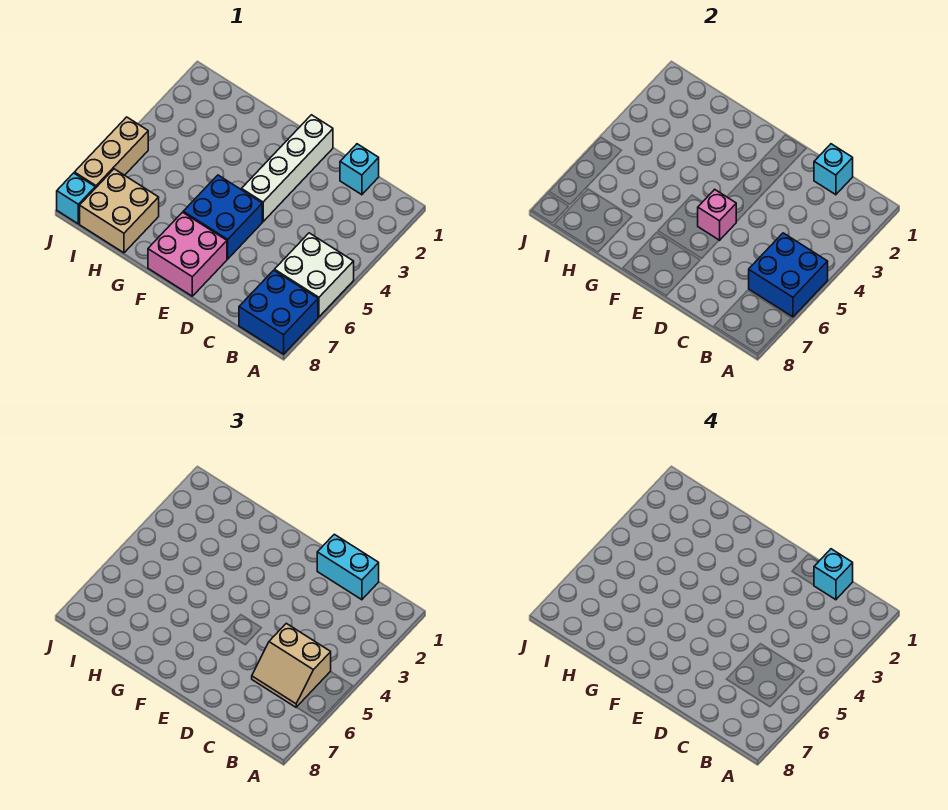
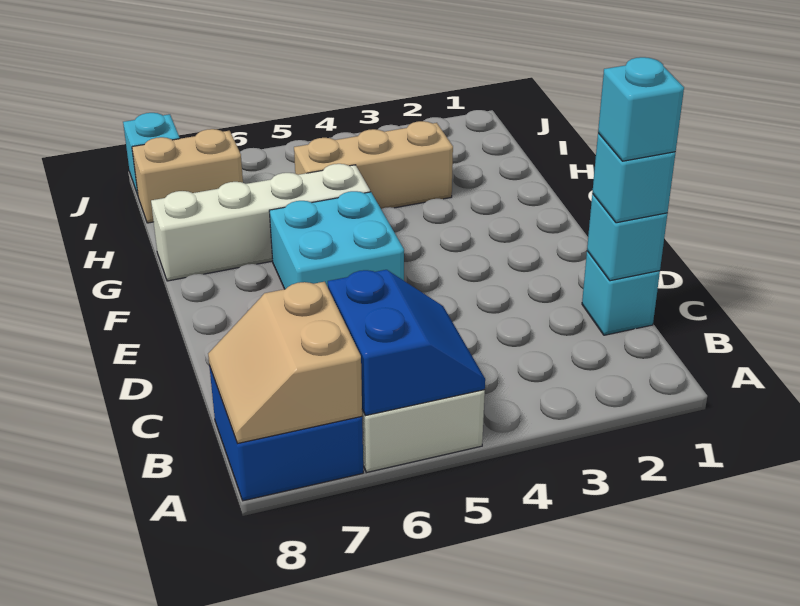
blue 2x2 brick [749,233,828,317] -> blue 2x2 slope [328,270,485,416]
tan 2x2 slope [252,623,331,707] -> tan 2x2 slope moved to [208,282,362,444]
cyan 1x2 brick [317,534,379,600] -> cyan 1x1 brick [592,133,676,223]
white 1x4 brick [241,115,333,222] -> white 1x4 brick moved to [151,164,370,281]
blue 2x2 brick [183,175,262,259] -> cyan 2x2 brick [269,191,404,289]
pink 1x1 brick [698,189,736,240] -> none
pink 2x2 brick [148,212,227,296] -> none
tan 2x2 brick [80,169,159,253] -> tan 1x2 brick [132,129,243,223]
tan 1x3 brick [74,117,148,188] -> tan 1x3 brick moved to [294,121,453,209]

